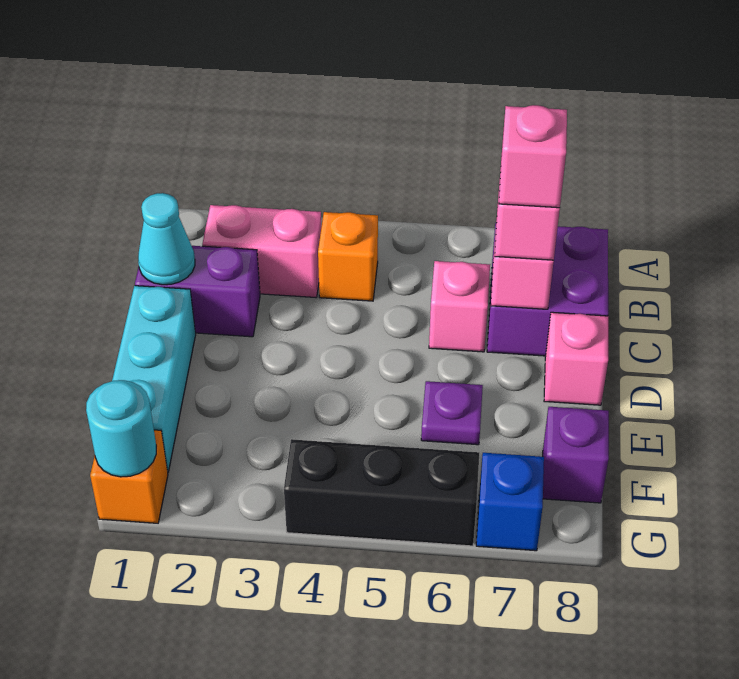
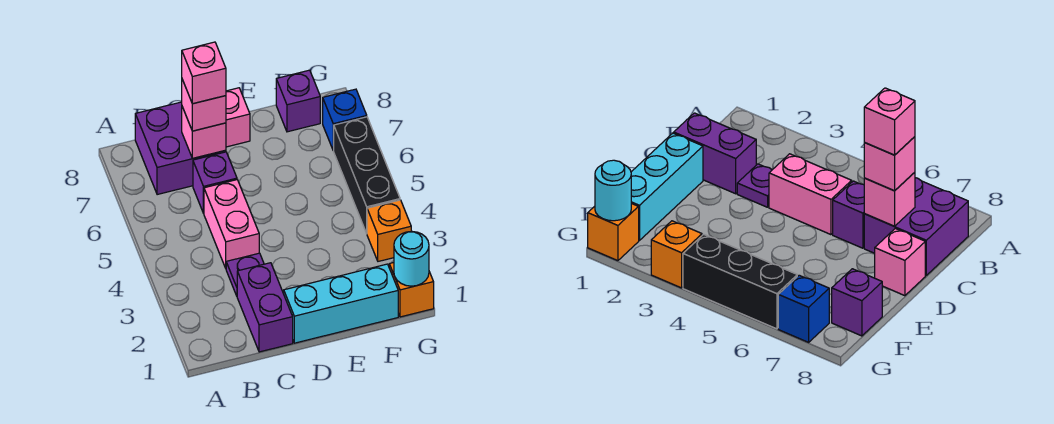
pink 1x2 brick [202,205,321,297] -> pink 1x2 brick moved to [204,180,259,268]
orange 1x1 brick [318,212,378,301] -> orange 1x1 brick moved to [367,200,411,261]
cyan 1x1 cone [138,193,195,285] -> none
pink 1x1 brick [429,261,490,352] -> purple 1x1 brick [193,152,237,213]
purple 1x1 plate [421,381,483,445] -> purple 1x1 plate moved to [226,253,264,296]

